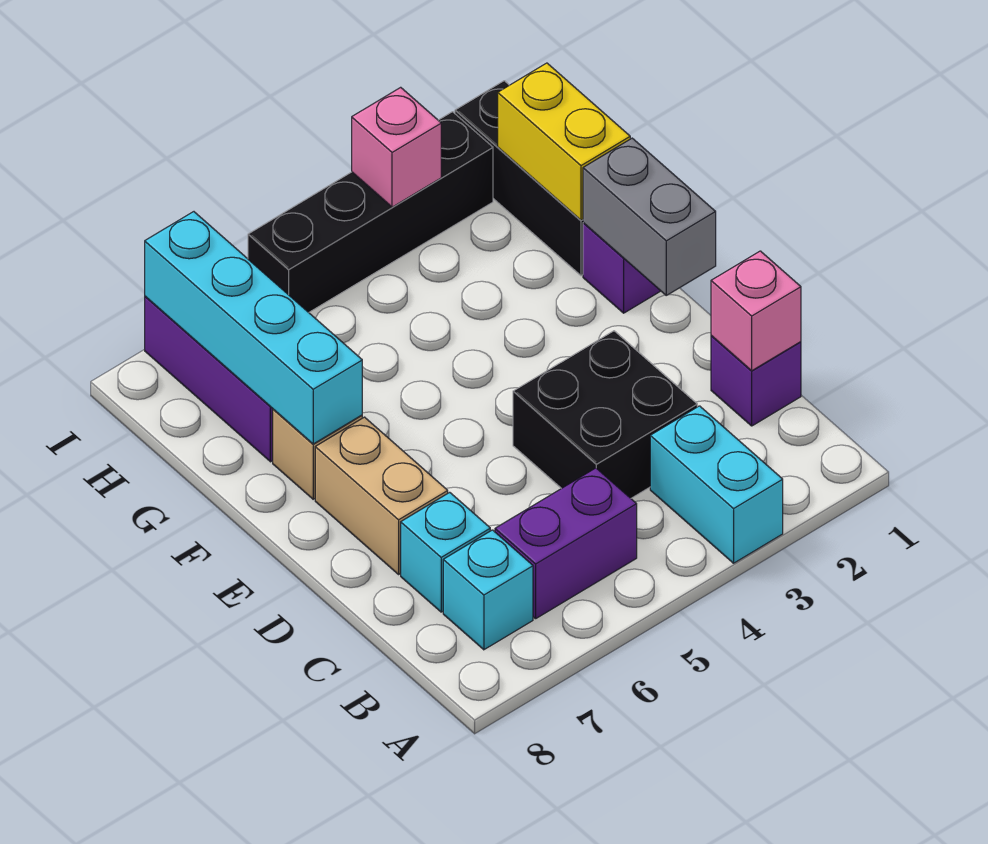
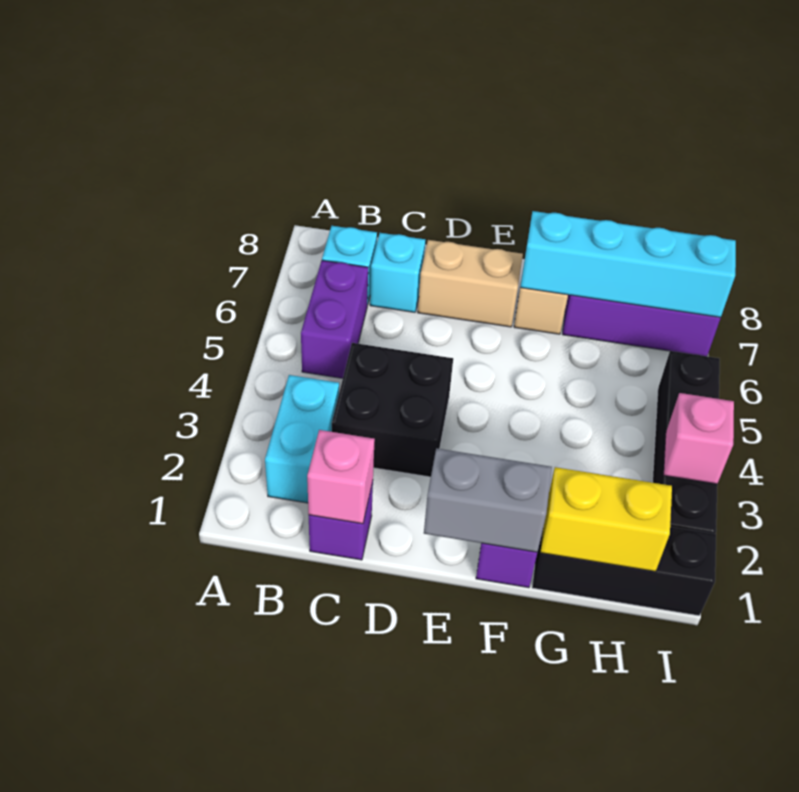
cyan 1x2 brick [650,406,783,563] -> cyan 1x2 brick turned to [265,375,339,503]

